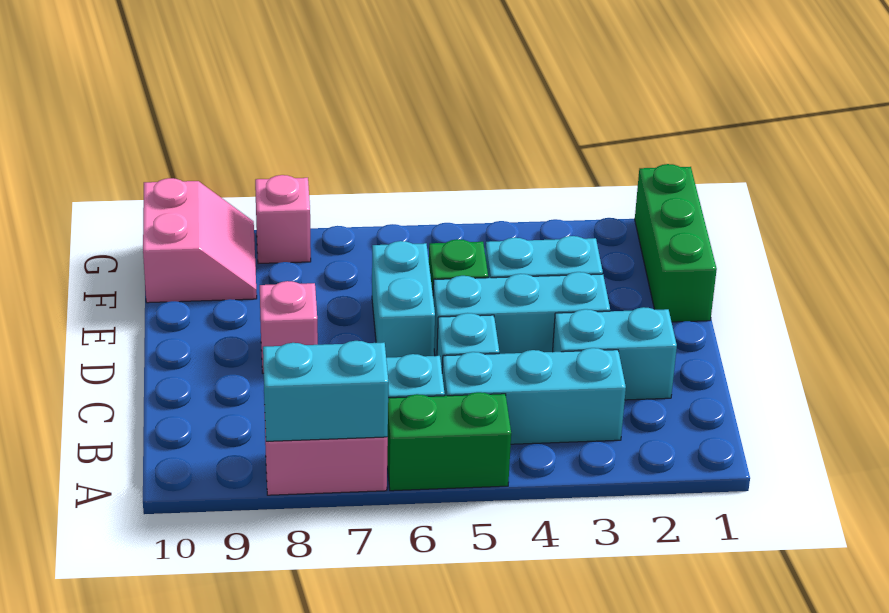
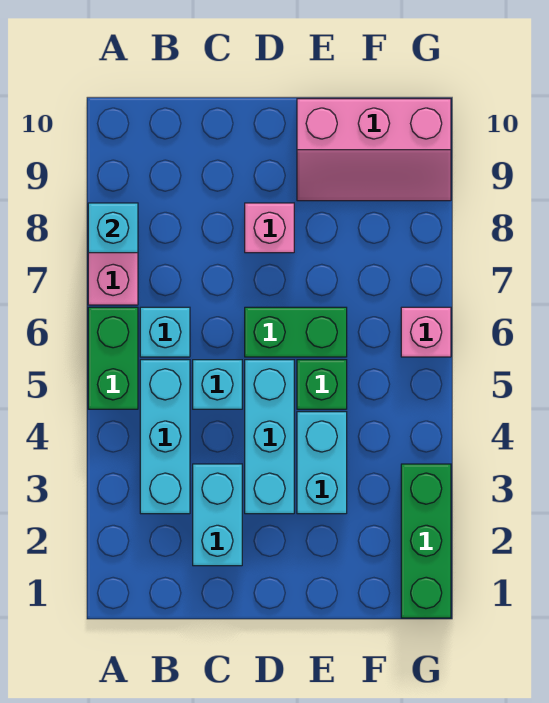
cyan 1x2 brick [263,341,388,441] -> cyan 1x1 brick [88,203,138,253]
cyan 1x2 brick [372,241,435,358] -> green 1x2 brick [245,307,347,357]
green 1x3 brick [635,164,717,322] -> green 1x3 brick turned to [401,464,451,618]
pink 2x2 slope [143,178,257,303] -> pink 2x3 slope [297,99,451,201]
pink 1x1 brick [255,175,311,264] -> pink 1x1 brick moved to [401,307,451,357]

